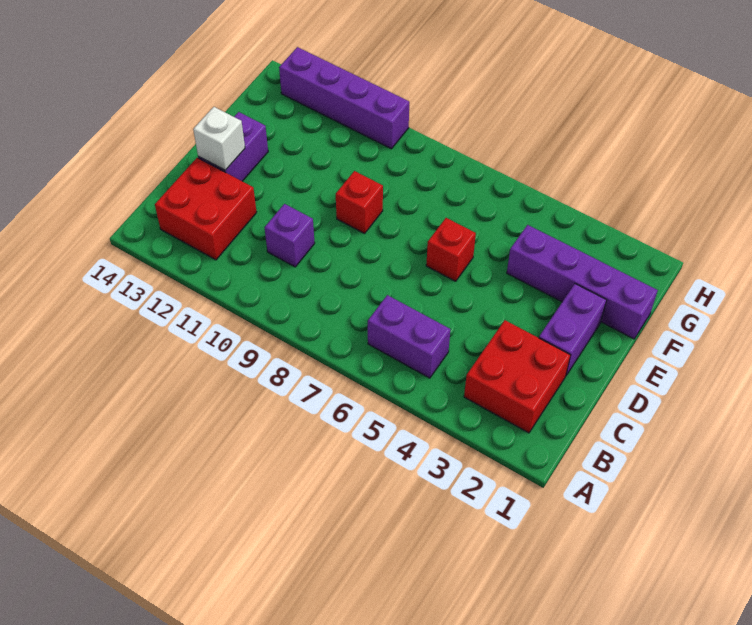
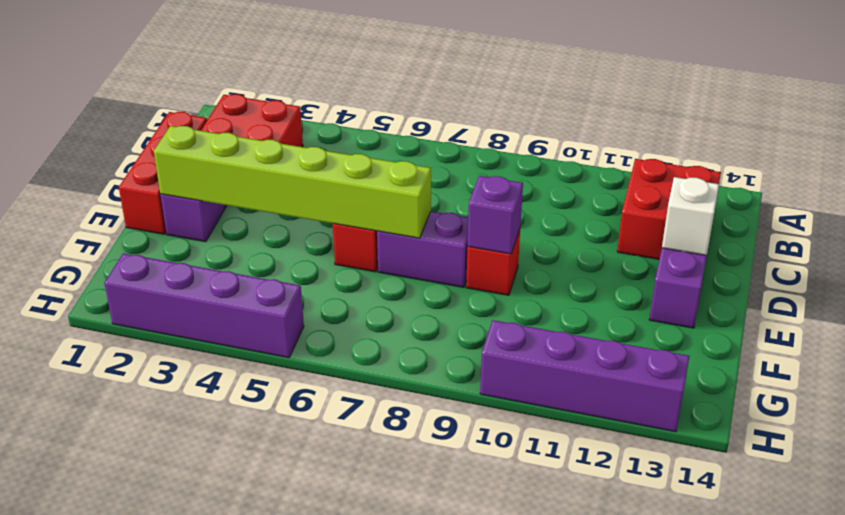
purple 1x2 brick [368,295,450,378] -> purple 1x2 brick moved to [377,211,468,287]
none -> red 1x3 brick [119,112,207,234]
purple 1x1 brick [265,204,315,267] -> purple 1x1 brick moved to [468,176,523,254]
none -> lime 1x6 brick [154,126,431,238]
purple 1x4 brick [507,225,658,339] -> purple 1x4 brick moved to [104,253,304,358]

